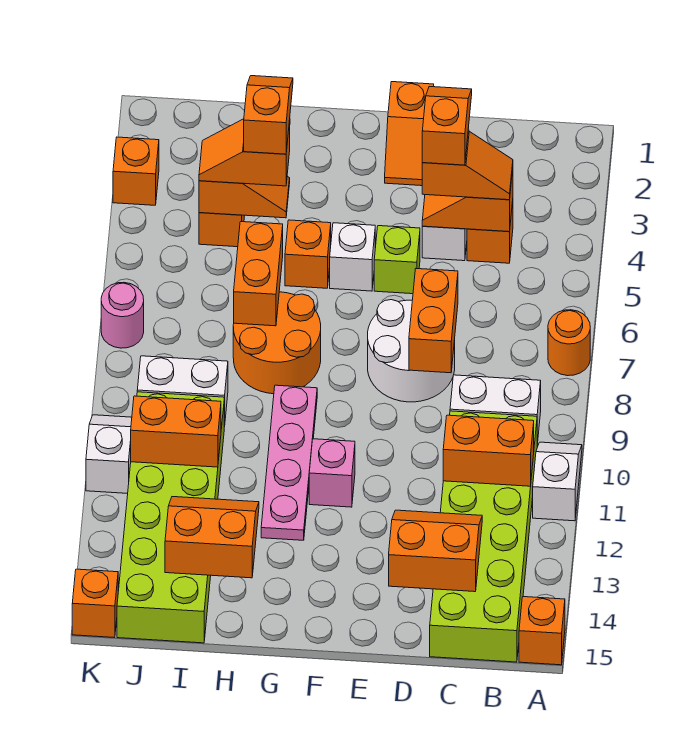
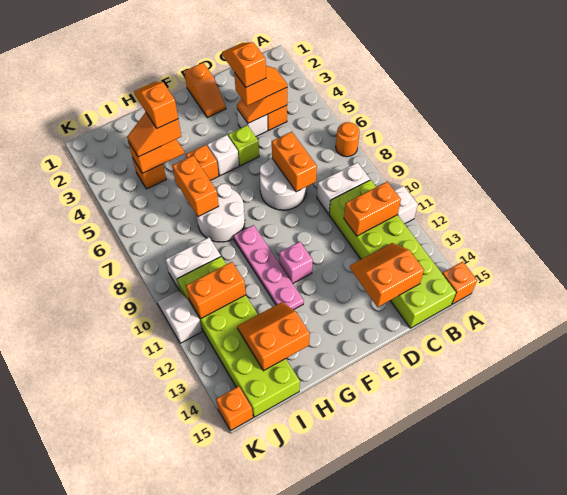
orange 2x2 round brick [233,292,321,394] -> white 2x2 round brick [196,183,245,242]
orange 1x1 brick [113,137,159,205] -> none
pink 1x1 round brick [101,282,144,348] -> none

